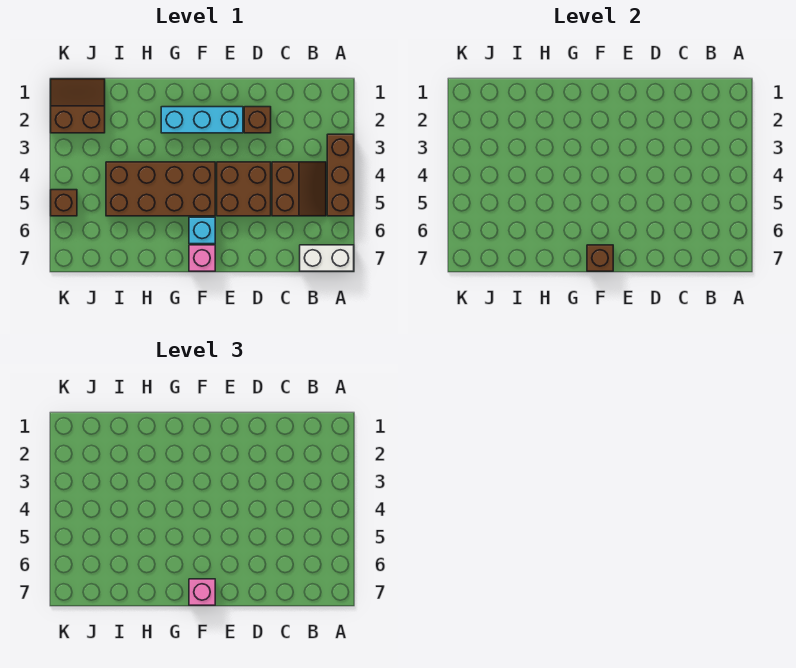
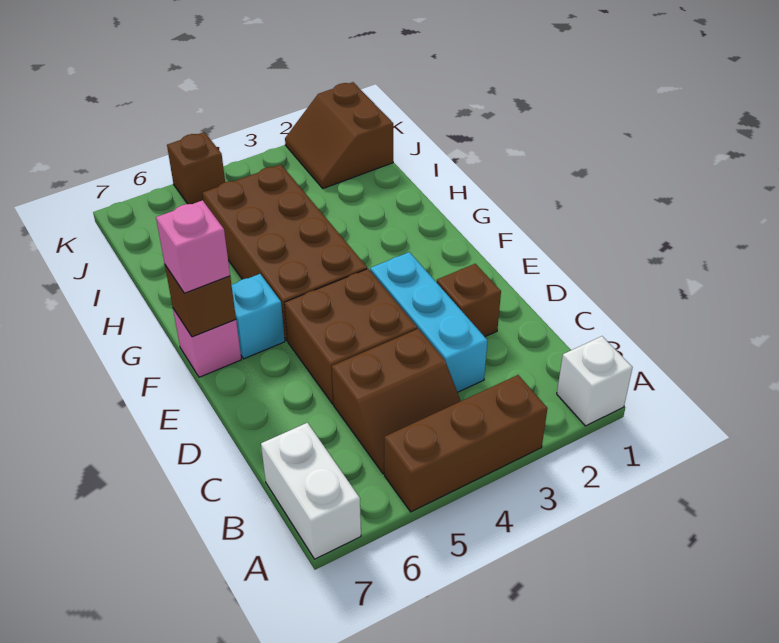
none -> white 1x1 brick [557,336,633,426]
cyan 1x3 brick [161,107,243,133] -> cyan 1x3 brick moved to [370,252,488,392]
brown 2x2 slope [51,79,105,133] -> brown 2x2 slope turned to [285,82,393,188]

